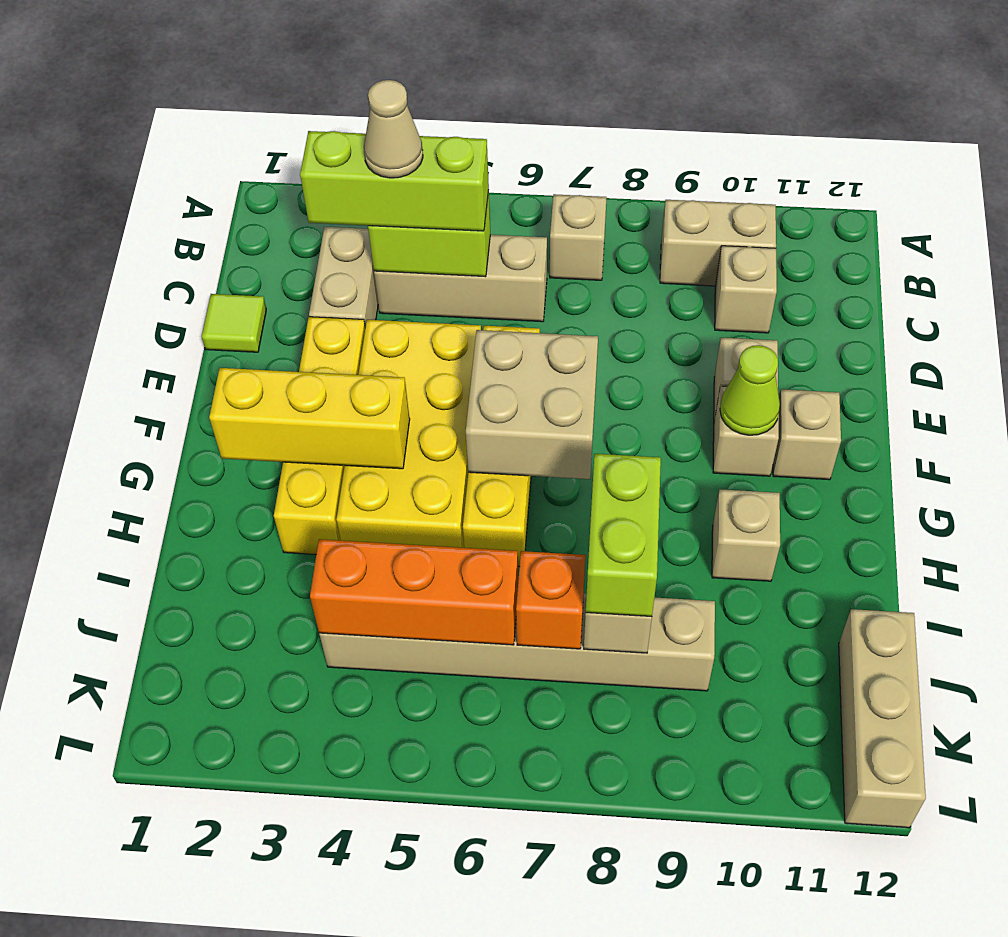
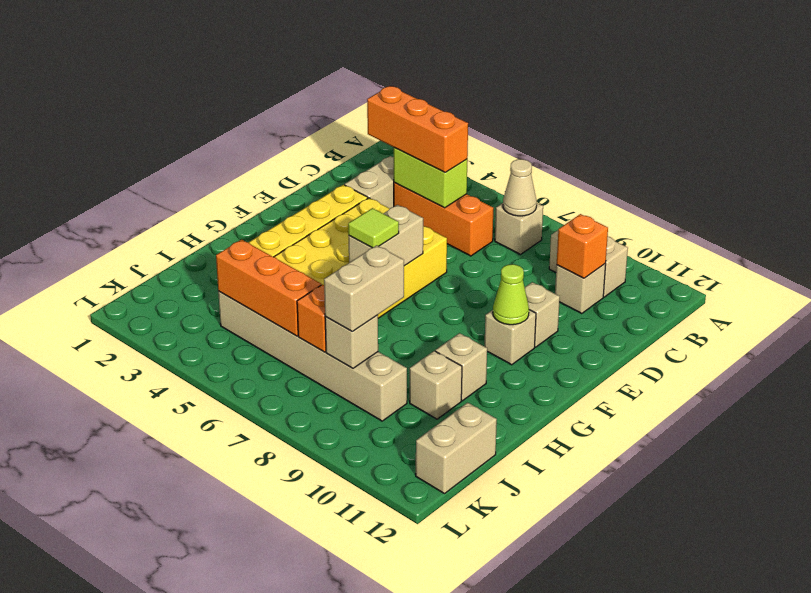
lime 1x3 brick [300,131,489,231] -> orange 1x3 brick [367,86,468,172]
tan 1x3 brick [374,235,547,322] -> orange 1x3 brick [394,183,493,256]
tan 1x1 cone [364,80,423,178] -> tan 1x1 cone moved to [503,159,537,216]
none -> orange 1x1 brick [557,214,608,278]
lime 1x1 tile [202,294,266,352] -> lime 1x1 tile moved to [348,208,399,248]
tan 2x2 brick [466,330,598,479] -> tan 1x2 brick [349,205,423,266]
tan 1x1 brick [773,389,841,480] -> tan 1x1 brick moved to [410,351,462,419]
yellow 1x3 brick [209,368,410,469] -> none
lime 1x2 brick [586,454,661,617] -> tan 1x2 brick [324,245,404,332]
tan 1x3 brick [839,609,926,828] -> tan 1x2 brick [416,403,497,494]

